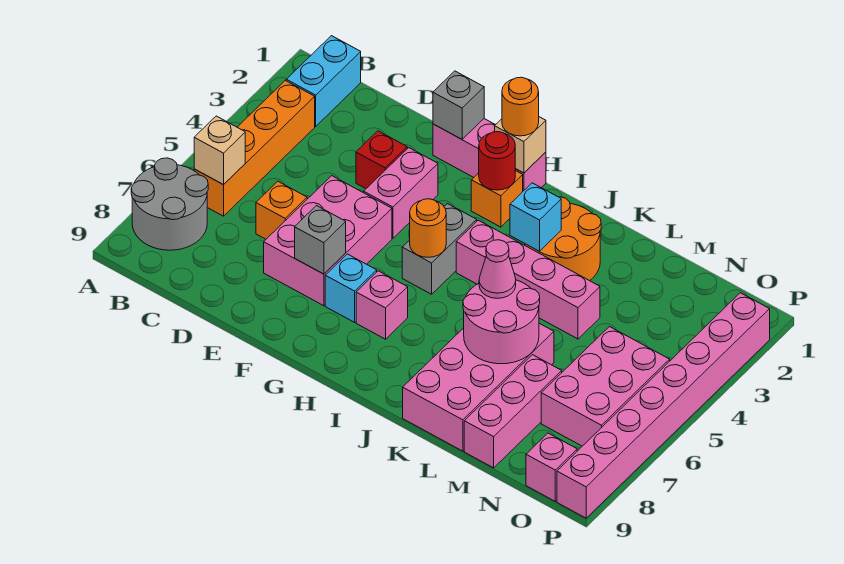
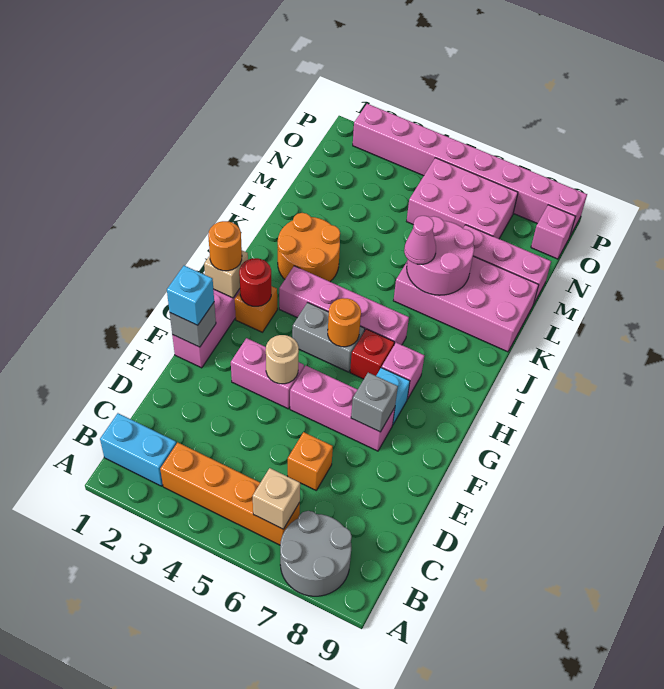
red 1x1 brick [356,131,407,189] -> red 1x1 brick moved to [350,329,394,379]
pink 2x3 brick [264,176,392,306] -> pink 1x3 brick [290,366,395,451]
none -> tan 1x1 round brick [266,335,299,384]
pink 1x4 brick [456,220,600,339] -> pink 1x4 brick turned to [279,266,409,345]
cyan 1x1 brick [510,183,561,251] -> cyan 1x1 brick moved to [167,266,214,325]

